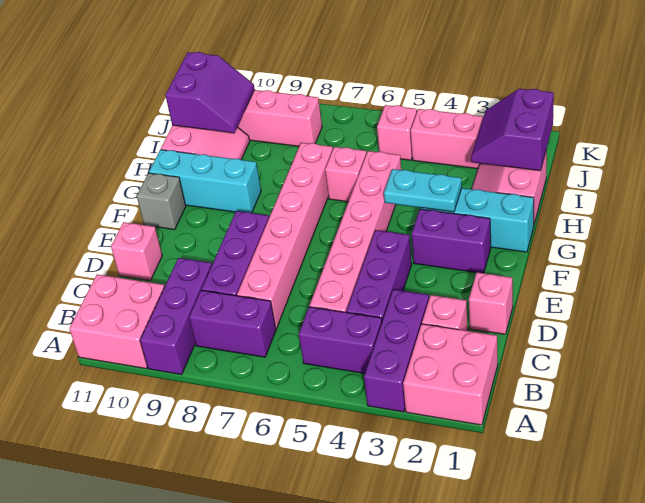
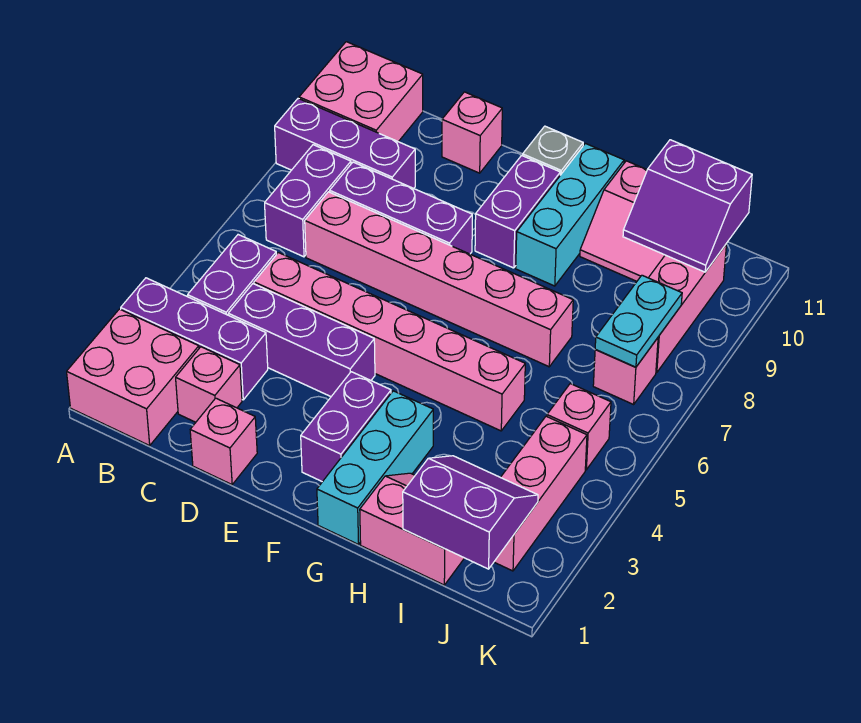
none -> purple 1x2 brick [475,155,560,268]
cyan 1x2 plate [384,169,462,212] -> cyan 1x2 plate moved to [595,275,682,367]
pink 1x1 brick [325,147,366,202] -> pink 1x1 brick moved to [593,338,658,404]

